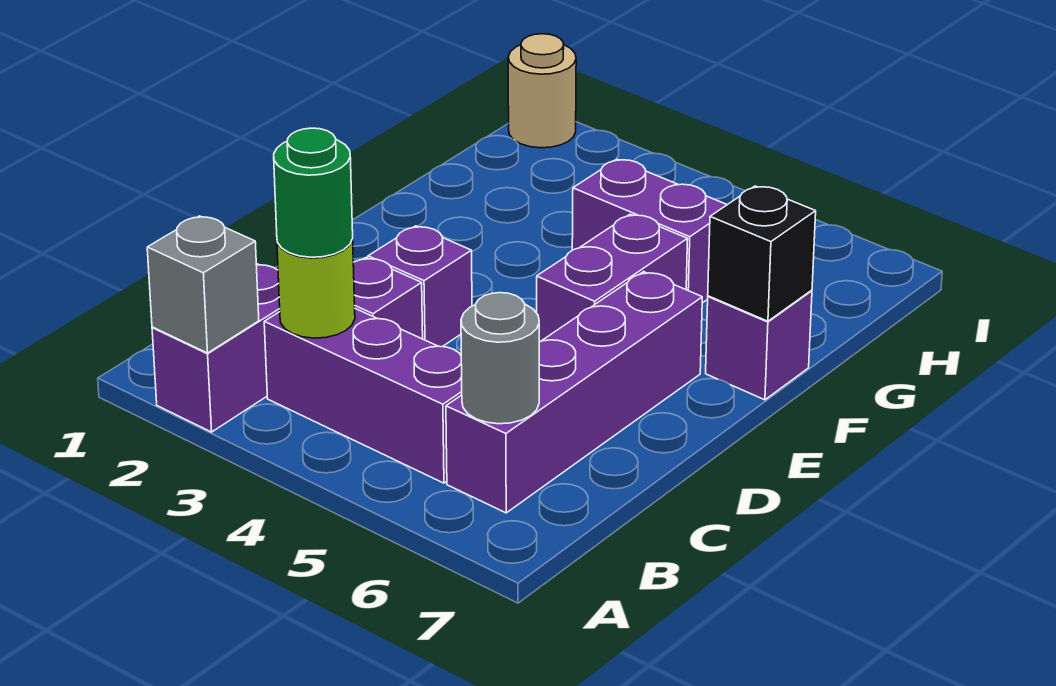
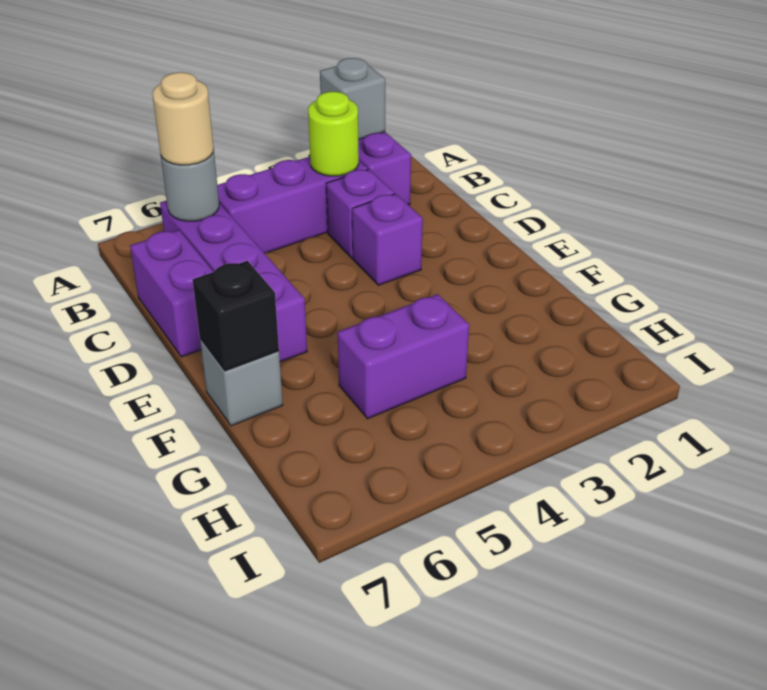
green 1x1 round brick [274,128,353,257] -> none
purple 1x2 brick [537,214,688,342] -> purple 1x2 brick moved to [130,230,213,357]
purple 1x1 brick [706,290,812,400] -> grey 1x1 brick [200,339,283,426]
tan 1x1 round brick [508,34,576,148] -> tan 1x1 round brick moved to [152,72,214,165]

